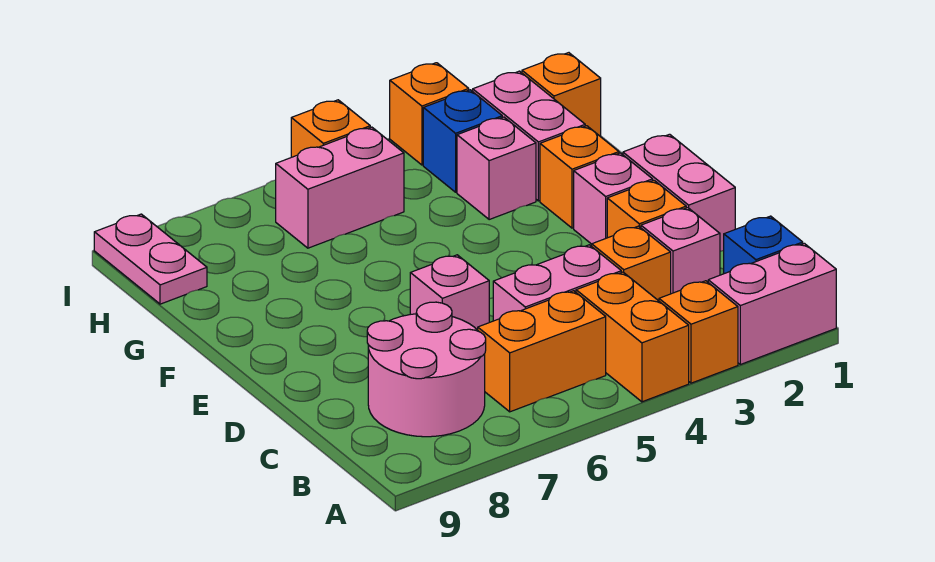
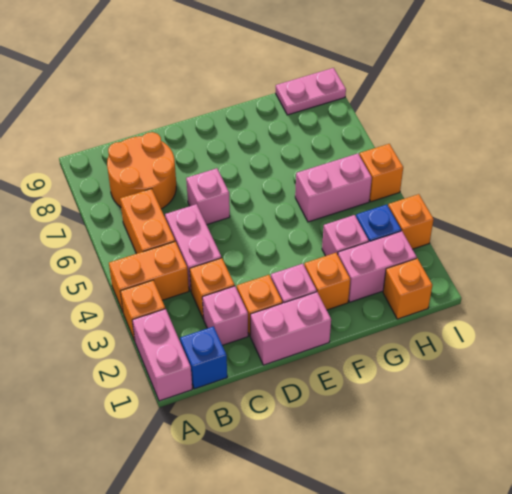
pink 2x2 round brick [367,302,486,437] -> orange 2x2 round brick [107,132,176,209]
pink 1x2 brick [276,127,404,248] -> pink 1x2 brick turned to [295,154,372,222]

